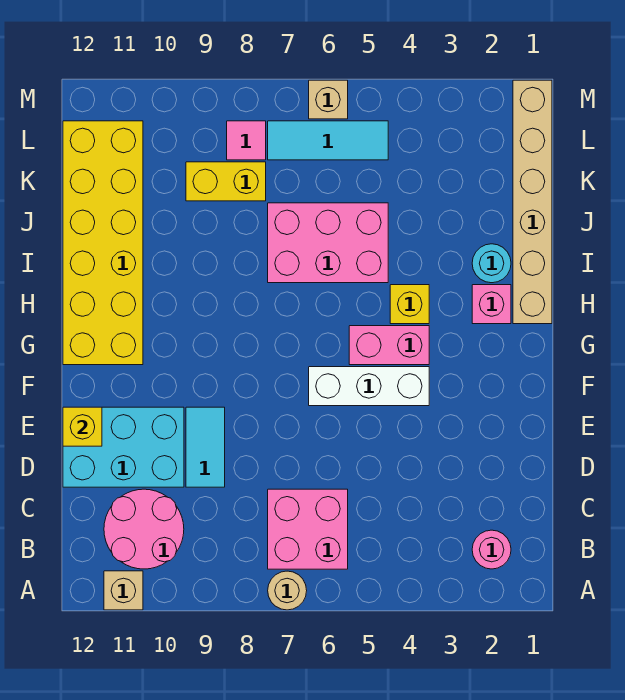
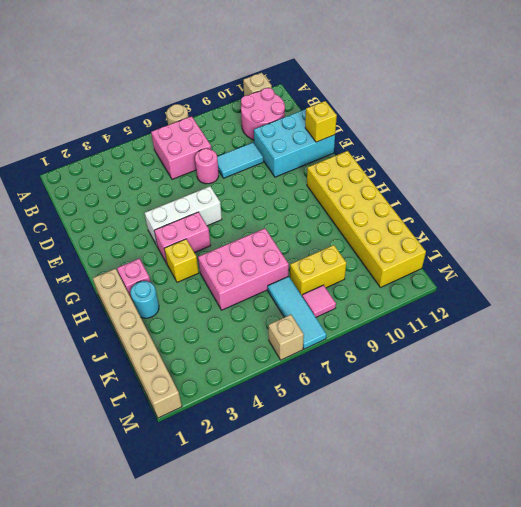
pink 1x1 round brick [472,530,511,569] -> pink 1x1 round brick moved to [195,149,219,184]
cyan 1x2 tile [186,407,225,487] -> cyan 1x2 tile turned to [217,143,263,178]
cyan 1x3 tile [268,121,388,160] -> cyan 1x3 tile turned to [268,276,326,349]

